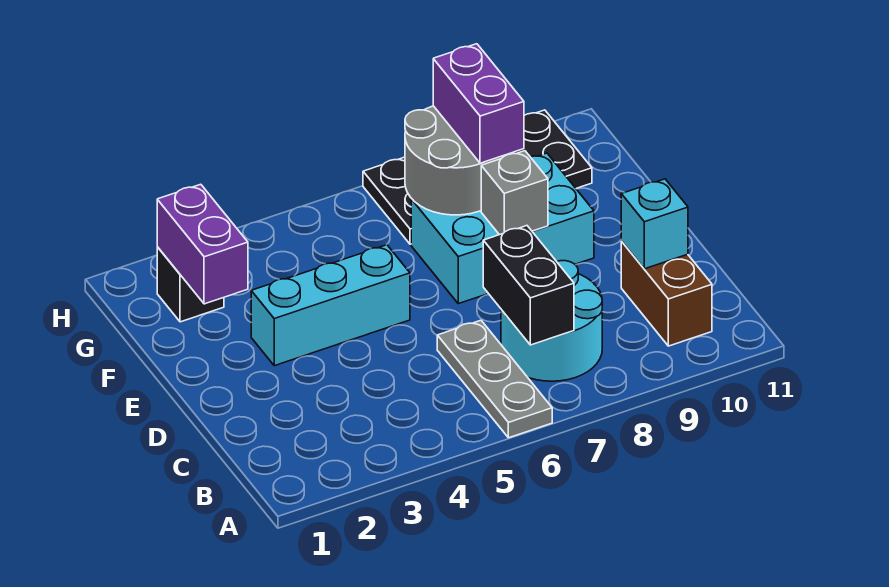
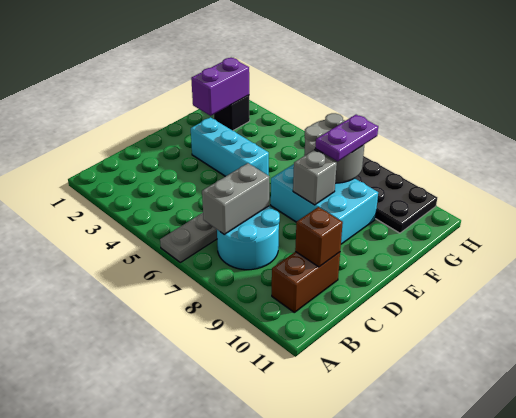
black 1x2 brick [483,226,574,345] -> grey 1x2 brick [202,163,269,235]
cyan 1x1 brick [621,179,688,269] -> brown 1x1 brick [295,207,343,267]
purple 1x2 brick [433,44,524,163] -> purple 1x2 plate [315,115,378,161]

